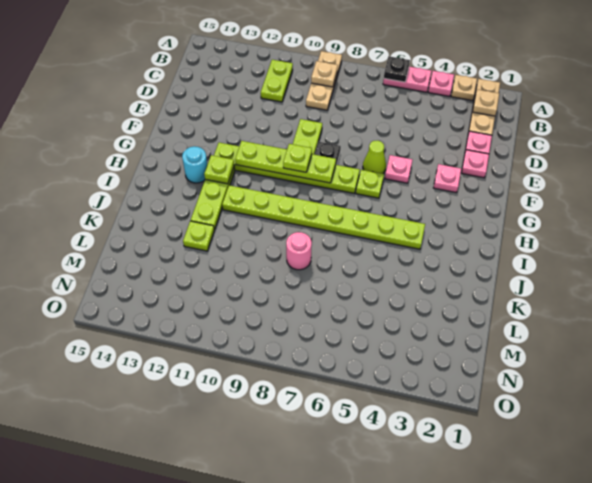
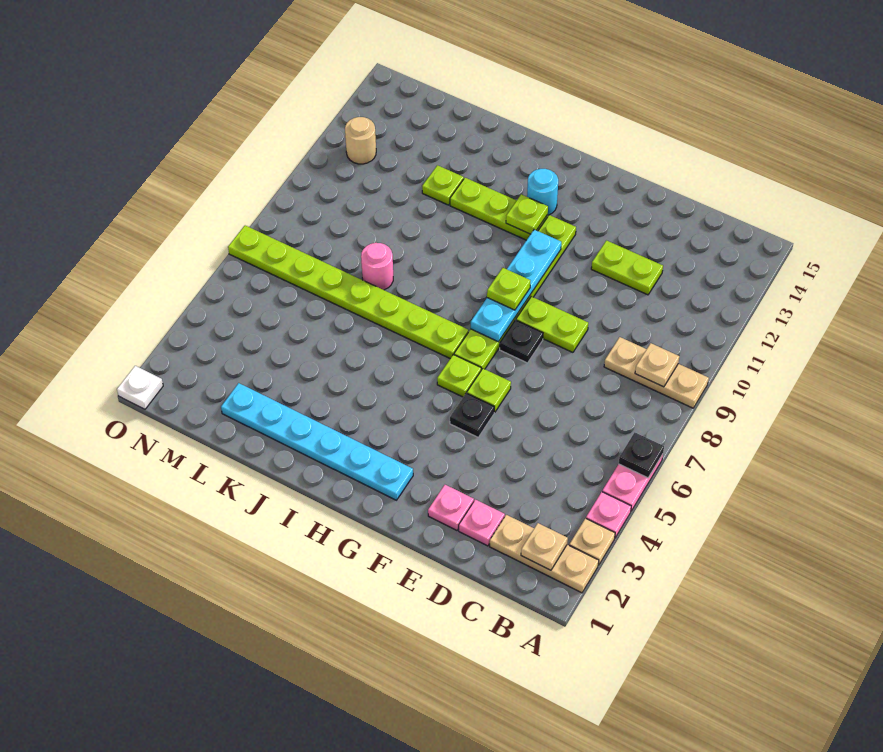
lime 1x2 plate [261,60,293,102] -> lime 1x2 plate moved to [591,241,663,295]
pink 1x1 plate [433,164,461,192] -> none
pink 1x1 plate [385,155,412,183] -> black 1x1 plate [450,393,494,437]
lime 1x1 cone [363,140,386,174] -> lime 1x1 plate [467,369,511,412]
none -> cyan 1x6 plate [221,383,413,500]
lime 1x4 plate [235,141,336,183] -> cyan 1x4 plate [471,230,561,342]
lime 1x8 plate [222,185,425,249] -> lime 1x8 plate turned to [228,226,468,359]
none -> tan 1x1 round brick [345,117,376,164]
none -> white 1x1 plate [117,366,163,409]

